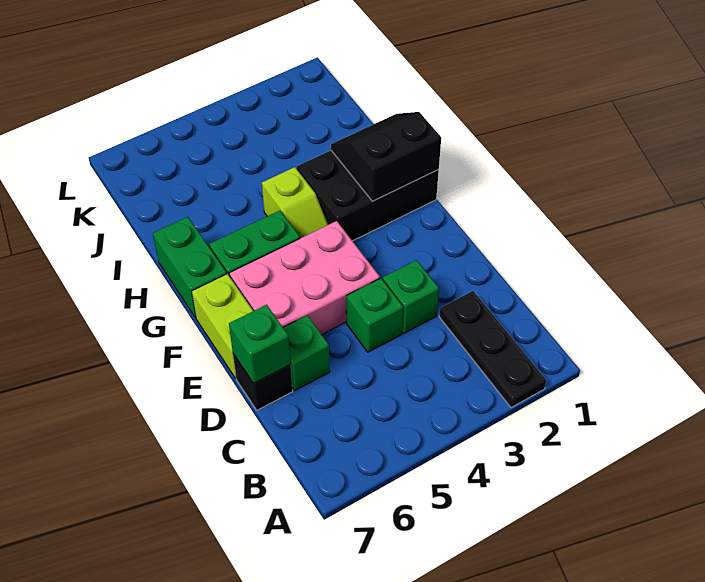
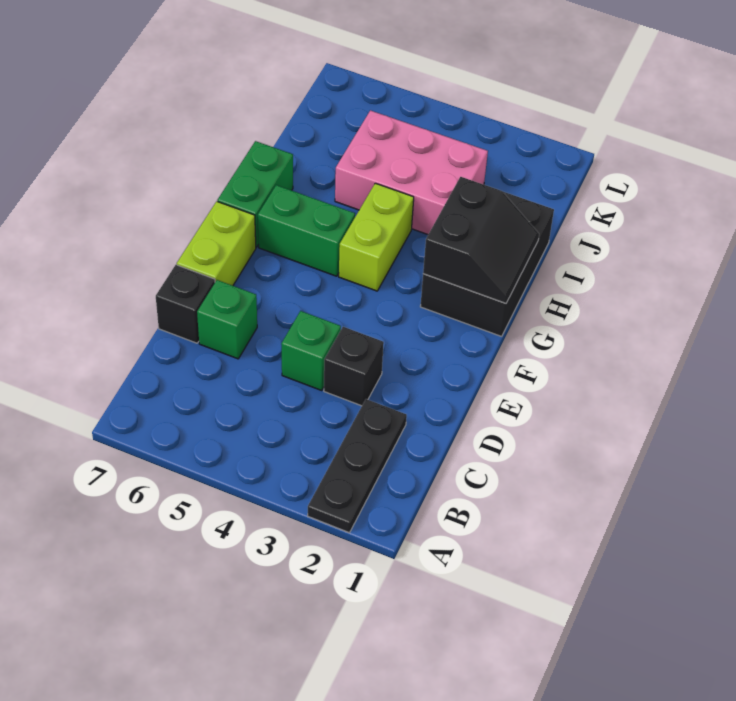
green 1x1 brick [383,260,439,334] -> black 1x1 brick [324,327,384,406]
green 1x1 brick [229,305,291,383] -> none
pink 2x3 brick [229,221,380,335] -> pink 2x3 brick moved to [335,110,488,234]
black 2x3 brick [297,150,439,241] -> black 2x3 brick turned to [420,191,554,336]
black 2x2 slope [331,112,441,201] -> black 2x2 slope turned to [423,177,539,303]
lime 1x2 slope [262,167,328,238] -> lime 1x2 brick [339,183,414,291]

